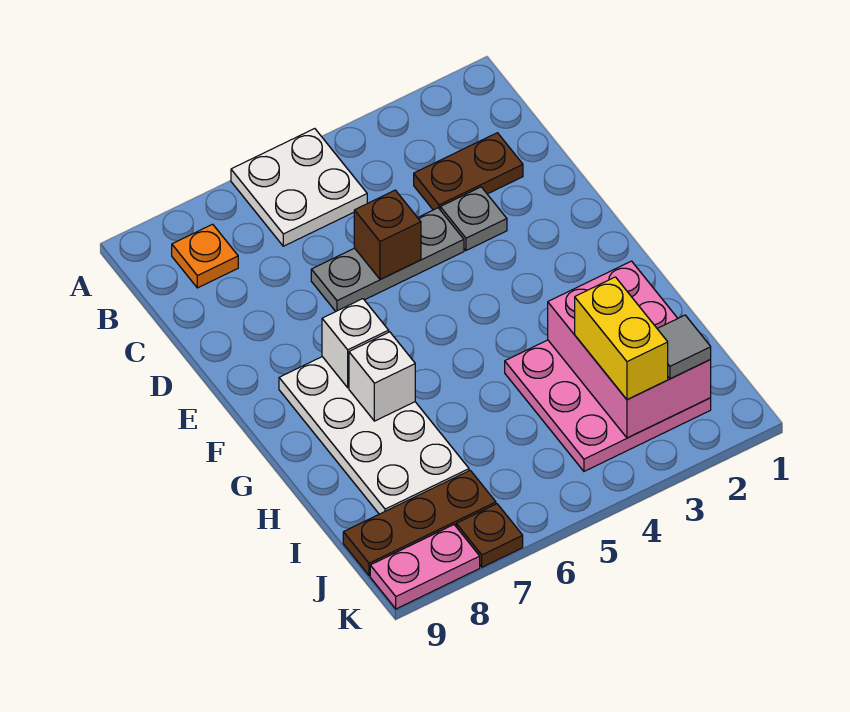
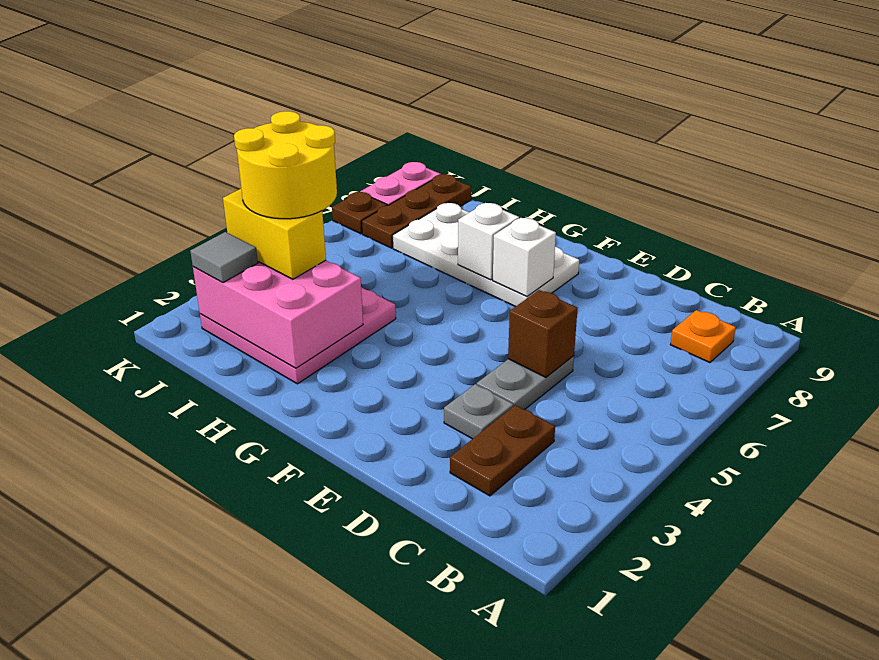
white 2x2 plate [231,129,367,246] -> none
grey 1x3 plate [311,208,464,311] -> grey 1x2 plate [477,356,574,410]
none -> yellow 2x2 round brick [234,111,337,219]

